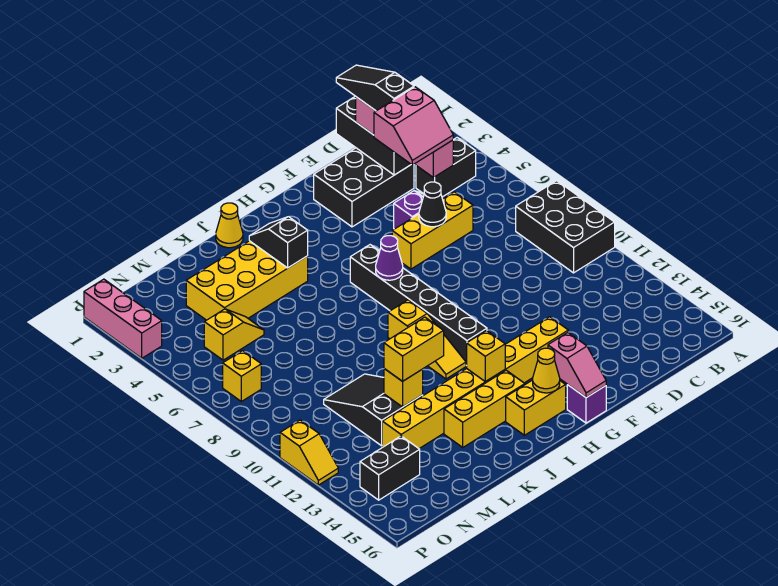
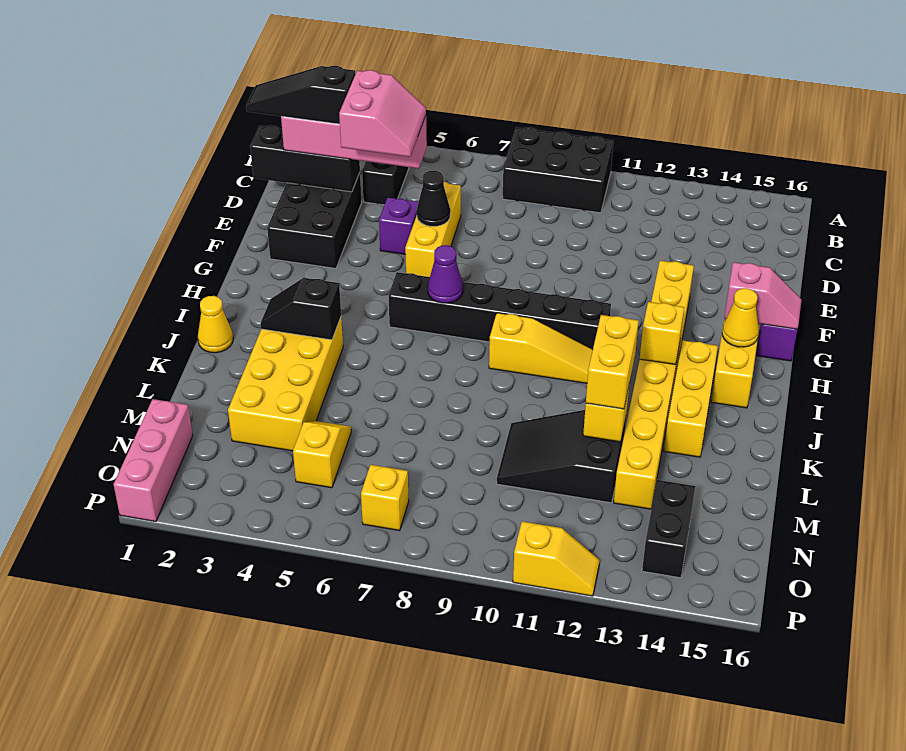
pink 1x3 brick [84,279,162,358] -> pink 1x3 brick turned to [114,399,193,522]

